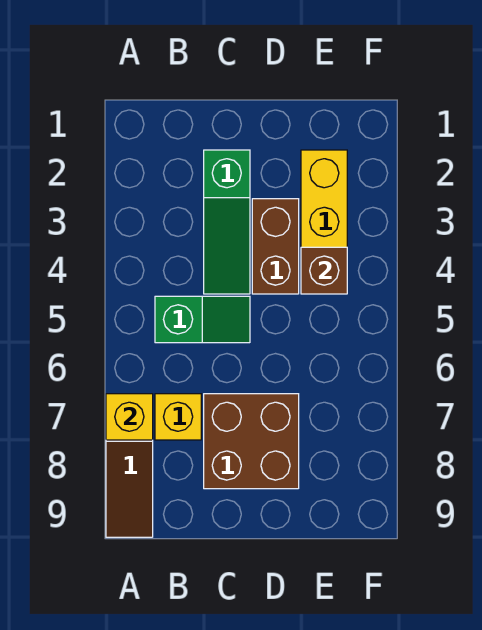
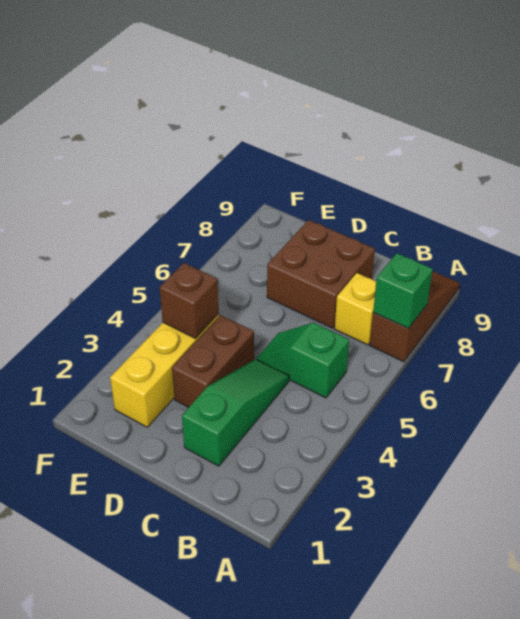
yellow 1x1 brick [106,394,153,440] -> green 1x1 brick [373,253,433,329]

